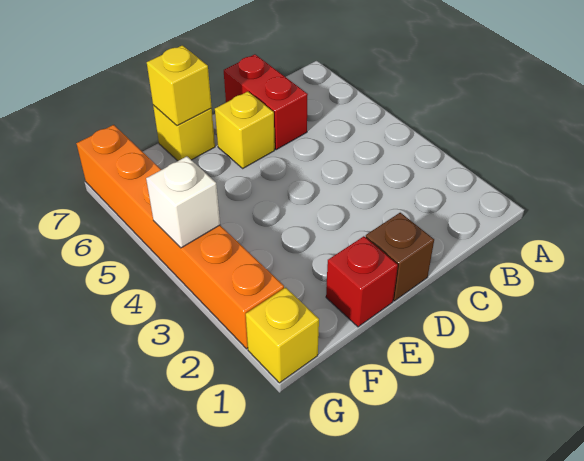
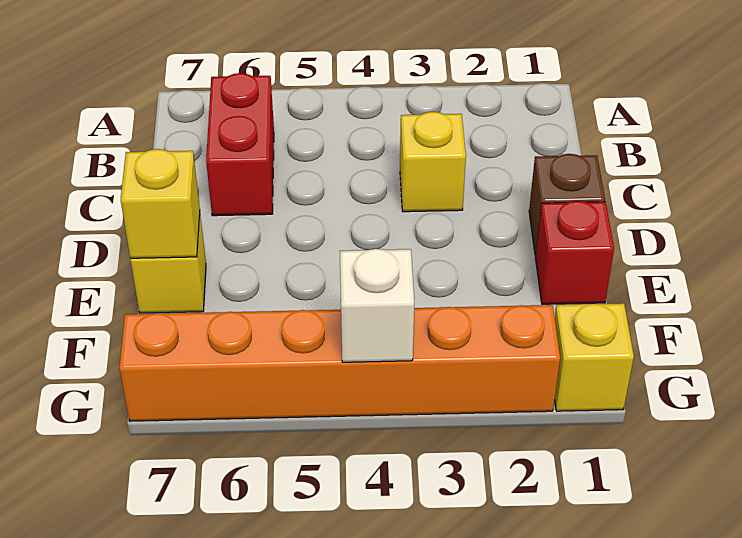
red 1x2 brick [224,54,308,150] -> red 1x2 brick turned to [206,73,274,216]
yellow 1x1 brick [215,91,275,168] -> yellow 1x1 brick moved to [400,112,466,212]

